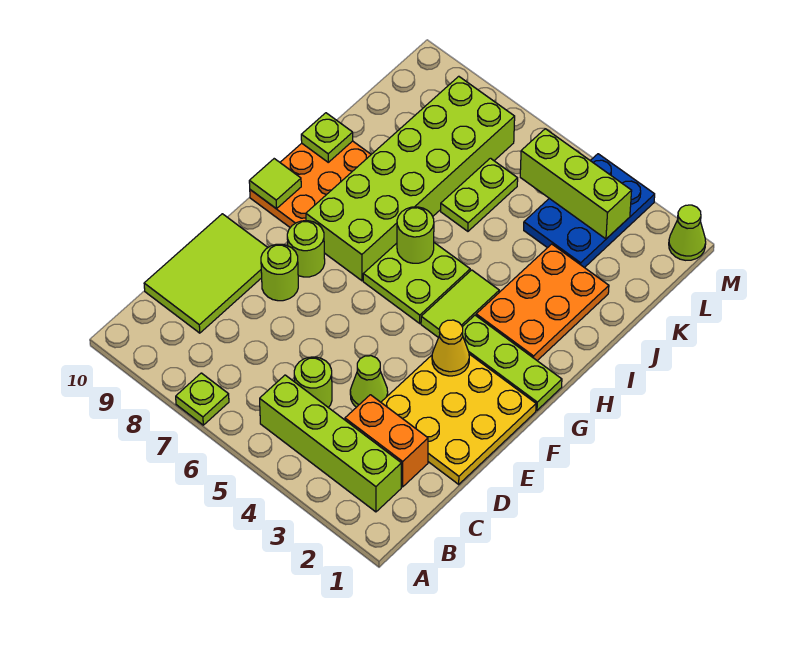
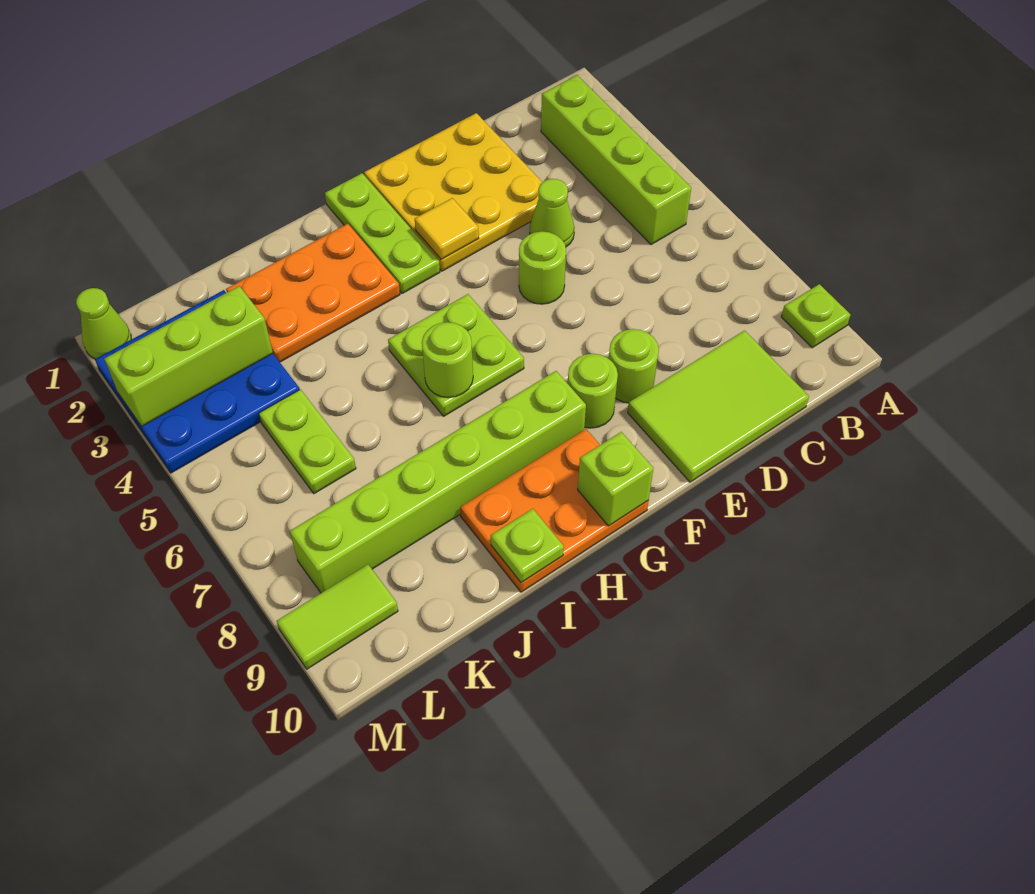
lime 1x1 plate [176,373,229,425] -> lime 1x1 plate moved to [781,284,850,348]
orange 1x2 brick [345,395,428,487] -> none
lime 1x1 round brick [294,357,332,407] -> lime 1x1 round brick moved to [519,231,566,304]
yellow 1x1 cone [432,320,469,376] -> yellow 1x1 tile [415,198,479,259]
lime 1x2 tile [421,270,499,338] -> lime 1x2 tile moved to [277,564,398,669]
lime 2x6 brick [306,76,515,281] -> lime 1x6 brick [290,371,586,593]
lime 1x1 tile [249,159,301,209] -> lime 1x1 brick [578,432,653,526]
lime 1x2 plate [441,158,518,231] -> lime 1x2 plate turned to [259,390,356,494]
blue 2x3 plate [524,154,655,268] -> blue 3x3 plate [95,290,300,473]
lime 1x3 brick [520,129,632,239] -> lime 1x3 brick turned to [104,286,273,427]

